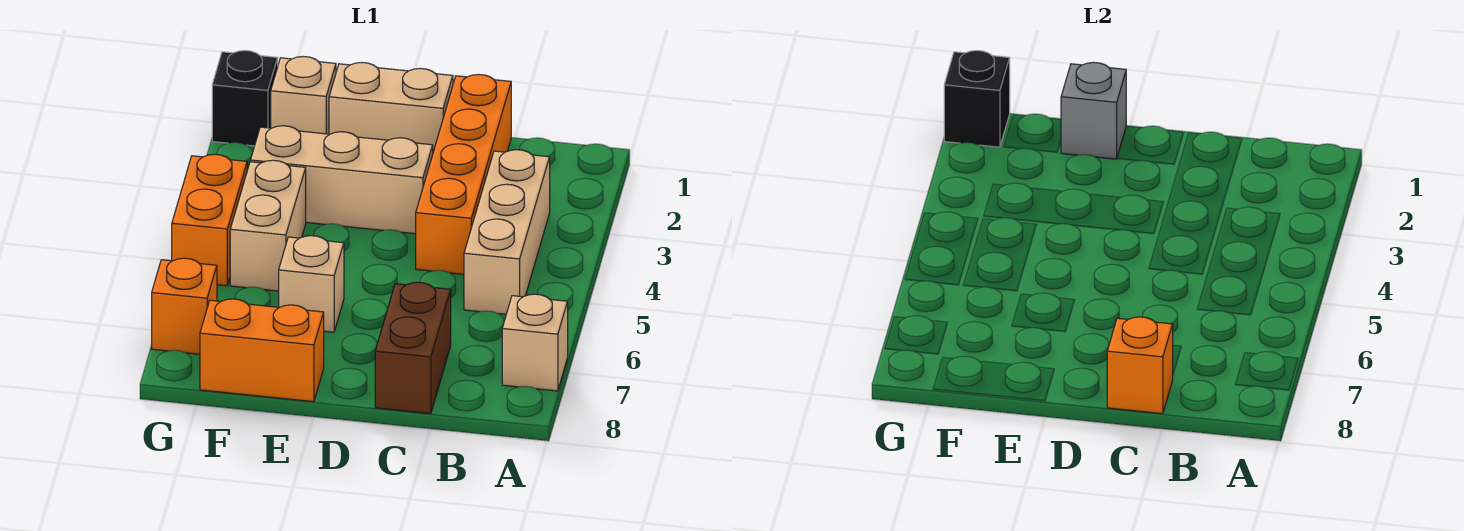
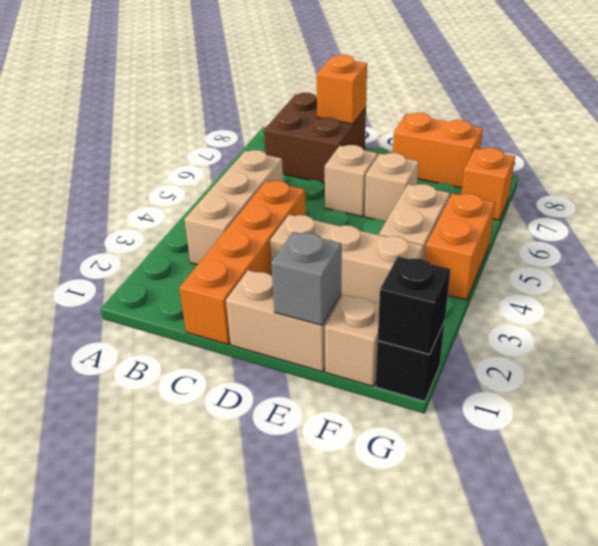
tan 1x1 brick [502,294,568,391] -> tan 1x1 brick moved to [325,145,378,217]
brown 1x2 brick [375,282,451,414] -> brown 2x2 brick [264,93,366,183]

